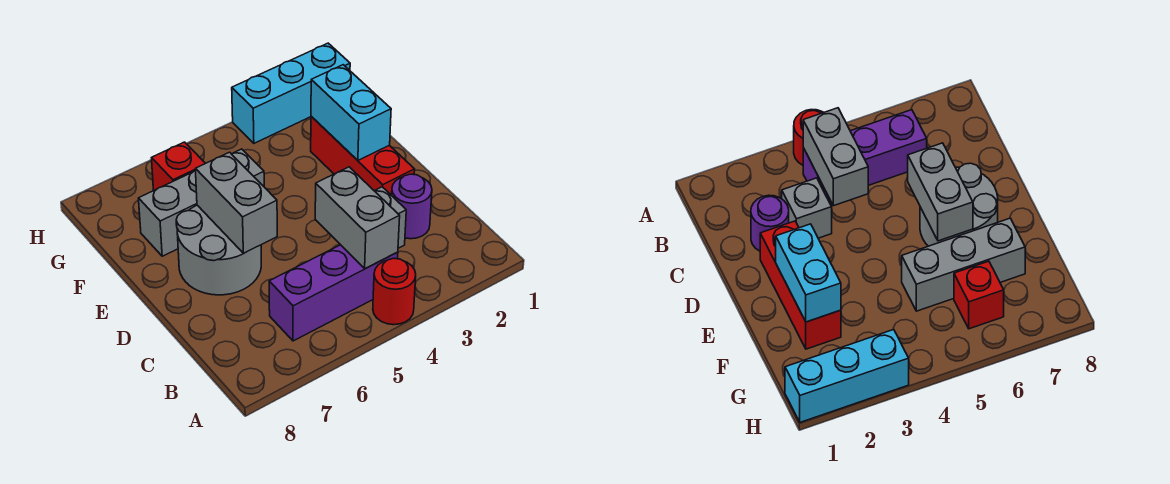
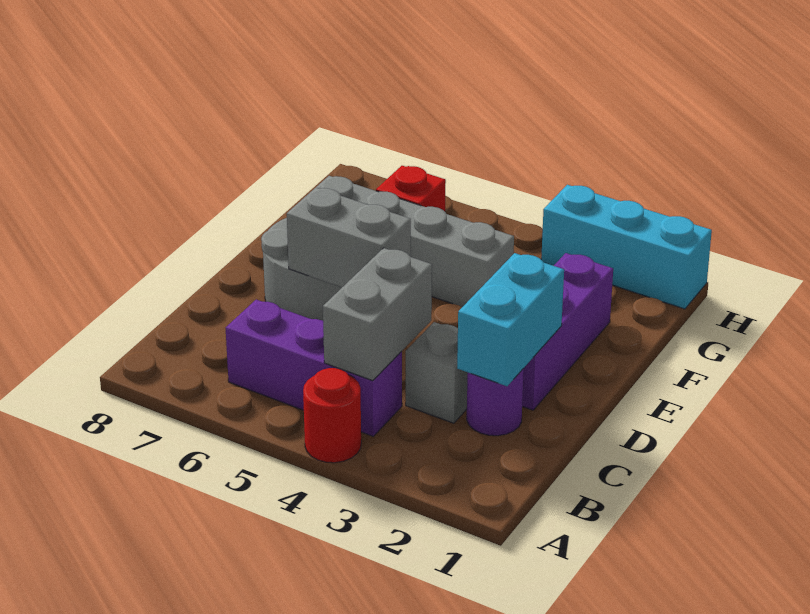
red 1x3 brick [311,116,415,196] -> purple 1x3 brick [522,253,613,410]
grey 1x2 brick [195,152,277,253] -> grey 1x2 brick turned to [287,188,411,287]
cyan 1x2 brick [311,65,391,160] -> cyan 1x2 brick moved to [457,253,564,386]
grey 1x3 brick [138,149,264,256] -> grey 1x4 brick [305,176,514,307]

